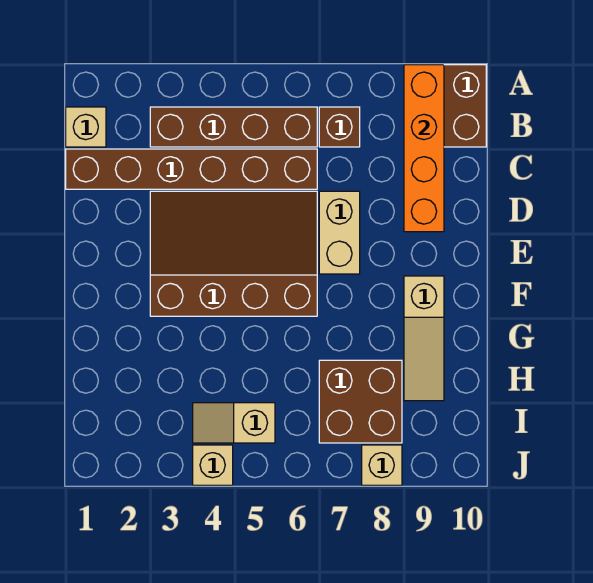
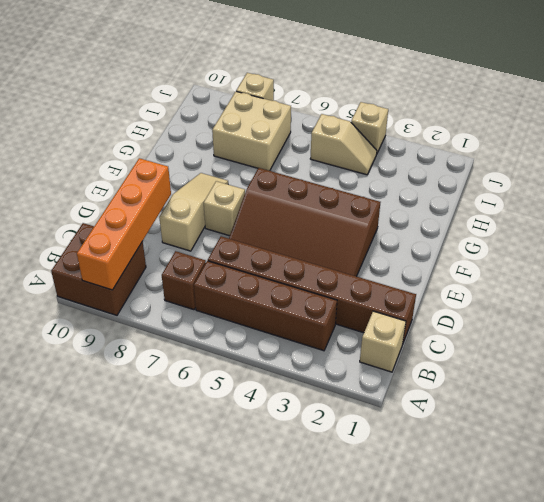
tan 1x2 brick [319,191,360,274] -> tan 1x1 brick [204,181,245,236]
tan 1x3 slope [404,276,444,401] -> tan 1x3 slope moved to [159,173,228,251]
brown 2x2 brick [319,360,402,443] -> tan 2x2 brick [212,91,291,171]

